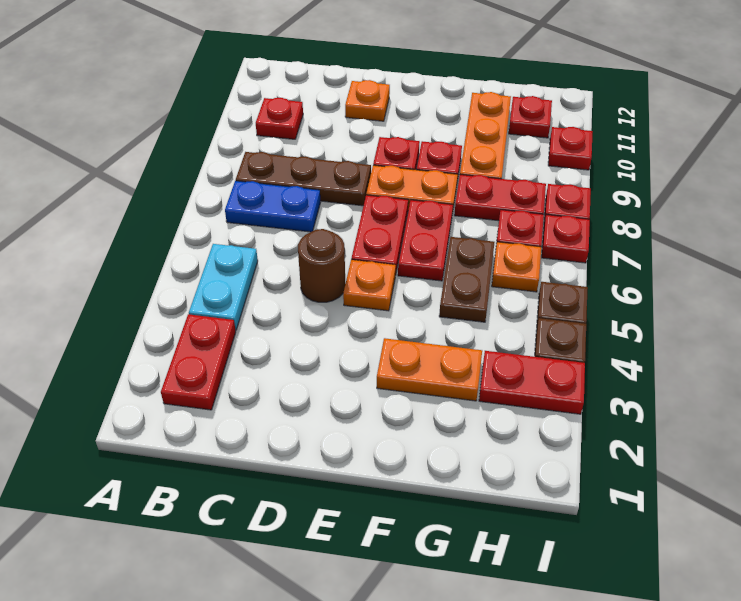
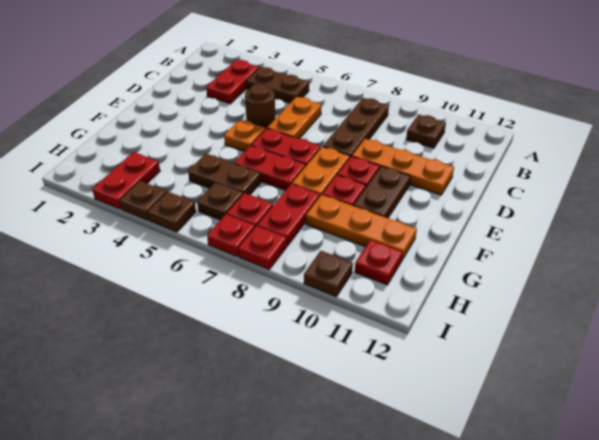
red 1x2 plate [161,314,236,410] -> red 1x2 plate turned to [206,60,259,104]
cyan 1x2 plate [189,244,258,330] -> brown 1x2 plate [246,67,309,103]
blue 1x2 plate [225,181,321,232] -> none
red 1x1 plate [256,98,303,139] -> brown 1x1 plate [406,115,446,148]
orange 1x1 plate [345,80,390,121] -> orange 1x3 plate [352,139,454,195]
none -> brown 1x2 plate [354,166,411,218]
orange 1x2 plate [377,338,482,401] -> orange 1x2 plate moved to [267,97,322,139]
orange 1x1 plate [492,242,541,292] -> brown 1x1 plate [197,182,243,220]
red 1x1 plate [548,127,593,170] -> brown 1x1 plate [304,251,353,297]

